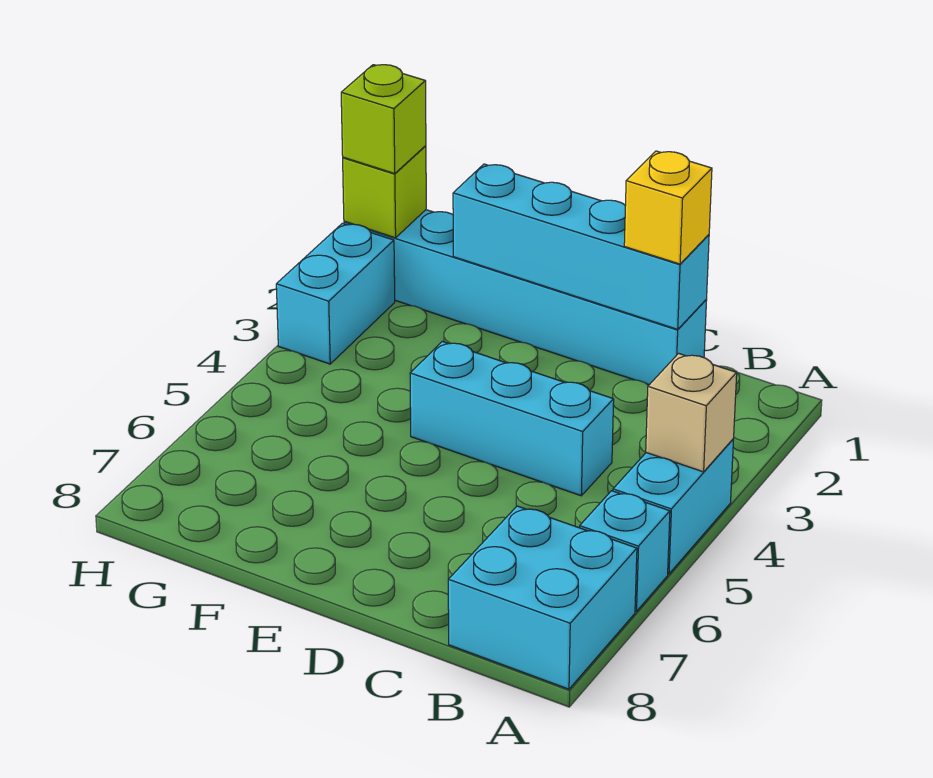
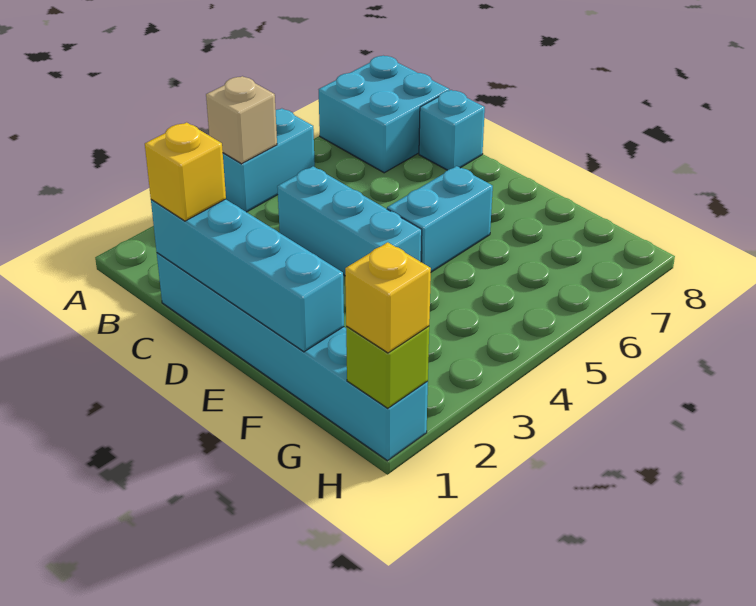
cyan 1x1 brick [580,491,670,611] -> cyan 1x1 brick moved to [419,90,485,170]
lime 1x1 brick [341,65,426,174] -> yellow 1x1 brick [345,242,431,353]
cyan 1x2 brick [276,223,395,364] -> cyan 1x2 brick moved to [387,166,493,272]

